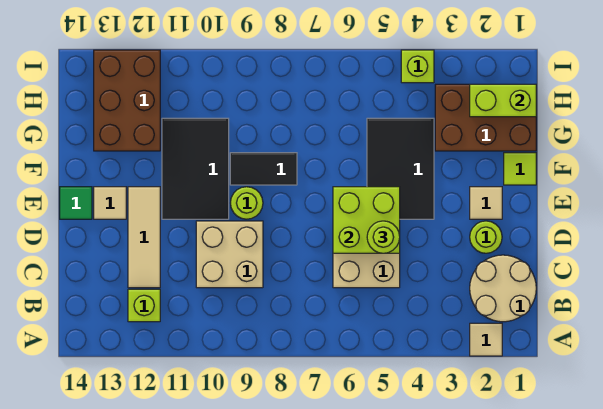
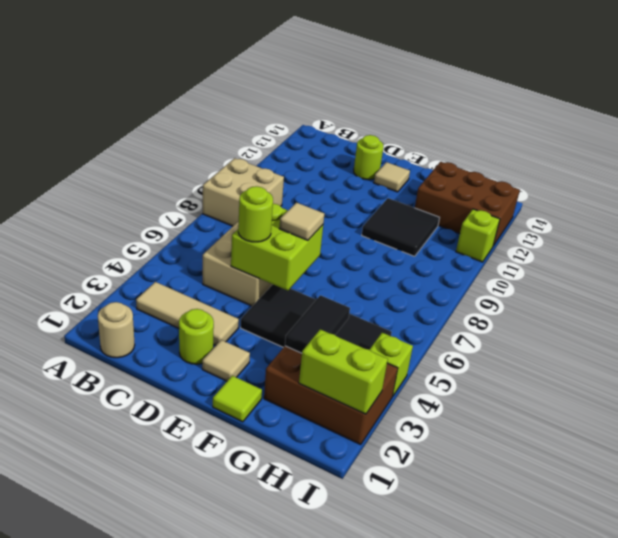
tan 1x1 tile [470,323,502,356] -> tan 1x1 tile moved to [279,203,324,240]
tan 2x2 round brick [470,255,536,322] -> tan 1x1 round brick [98,302,135,358]
lime 1x1 brick [128,289,160,322] -> lime 1x1 brick moved to [456,209,500,262]
tan 2x2 brick [196,221,263,288] -> tan 2x2 brick moved to [203,158,284,226]
tan 1x3 tile [128,187,160,288] -> tan 1x3 tile moved to [136,282,239,345]
black 2x3 tile [367,118,434,219] -> black 2x4 tile [241,285,392,350]
lime 1x1 round brick [231,187,263,219] -> lime 1x1 round brick moved to [354,135,384,180]
black 2x3 tile [162,118,229,219] -> black 2x2 tile [362,198,440,256]
green 1x1 tile [60,187,92,219] -> none
black 1x2 tile [230,153,297,185] -> black 1x2 tile moved to [285,295,350,353]
brown 2x3 brick [435,84,536,151] -> brown 2x3 brick turned to [264,346,398,445]
lime 1x2 brick [470,84,536,117] -> lime 1x2 brick turned to [299,329,388,414]

